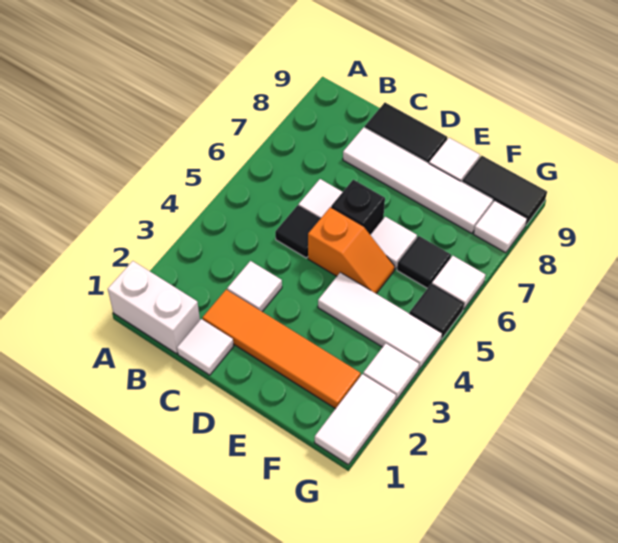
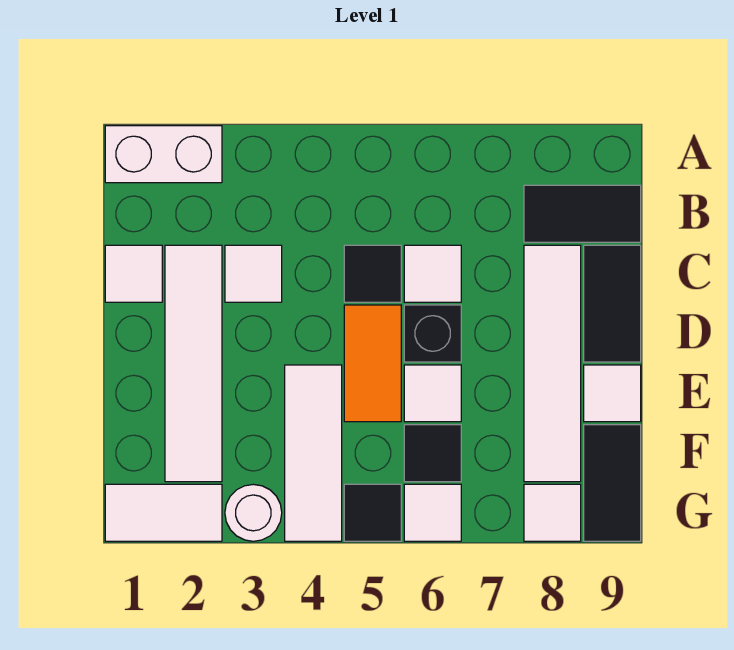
white 1x2 brick [108,261,200,354] -> white 1x2 brick turned to [105,126,222,183]
none -> black 1x2 tile [524,185,641,242]
orange 1x4 tile [203,290,361,409] -> white 1x4 tile [165,245,222,482]
orange 1x2 slope [308,207,395,294] -> orange 1x2 tile [344,305,401,422]
white 1x1 tile [363,344,419,400] -> white 1x1 round brick [225,484,282,541]

